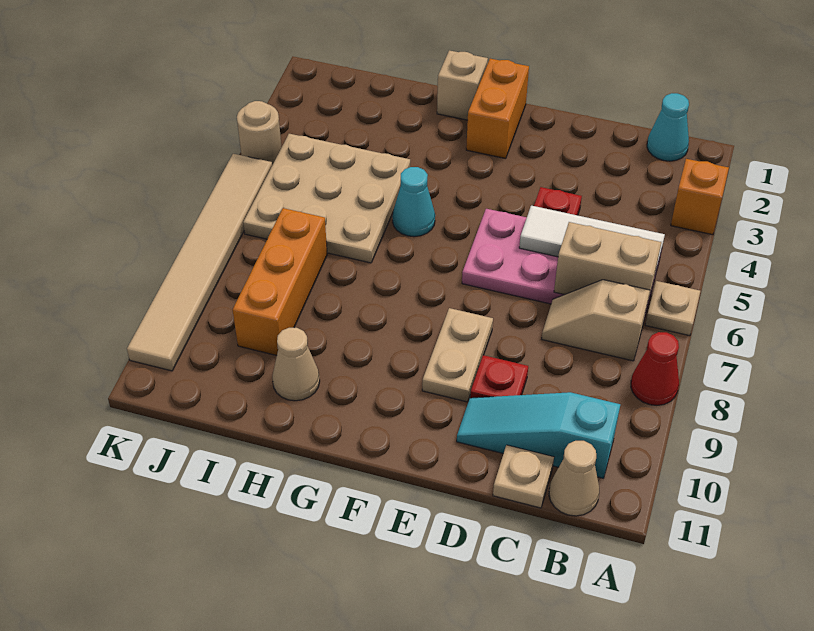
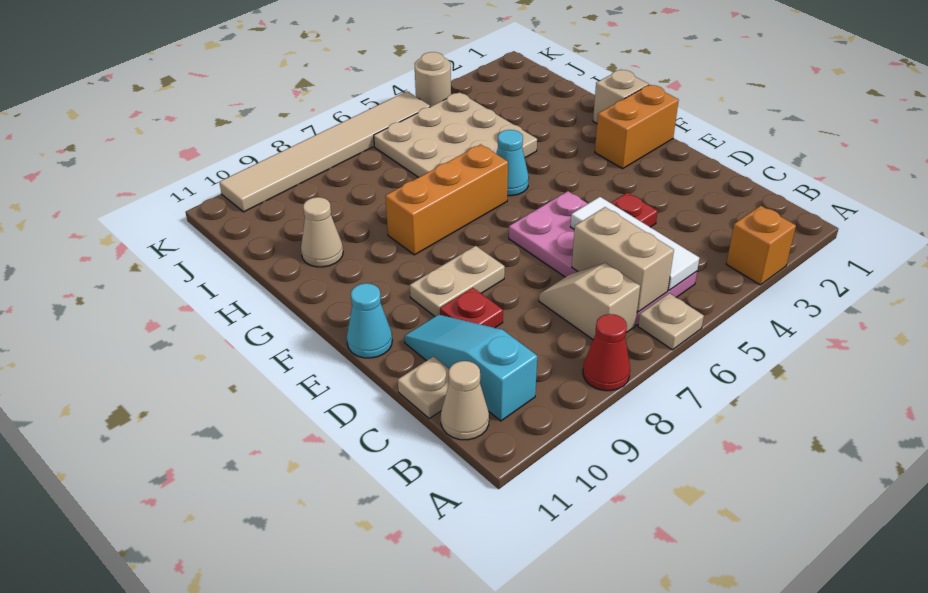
cyan 1x1 cone [647,93,689,161] -> cyan 1x1 cone moved to [347,283,392,358]
orange 1x3 brick [233,208,327,355] -> orange 1x3 brick moved to [385,144,508,255]

